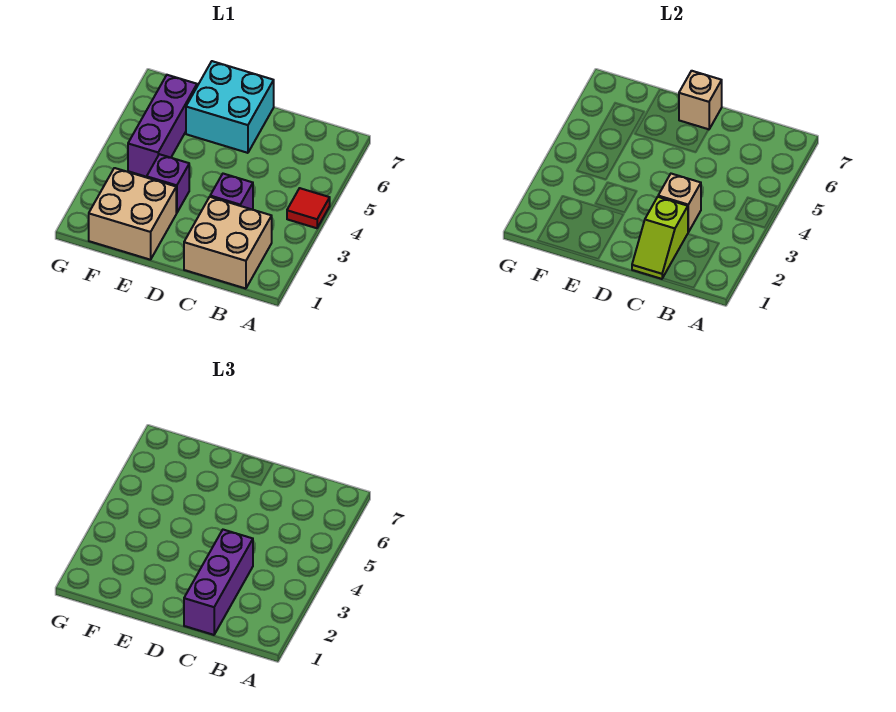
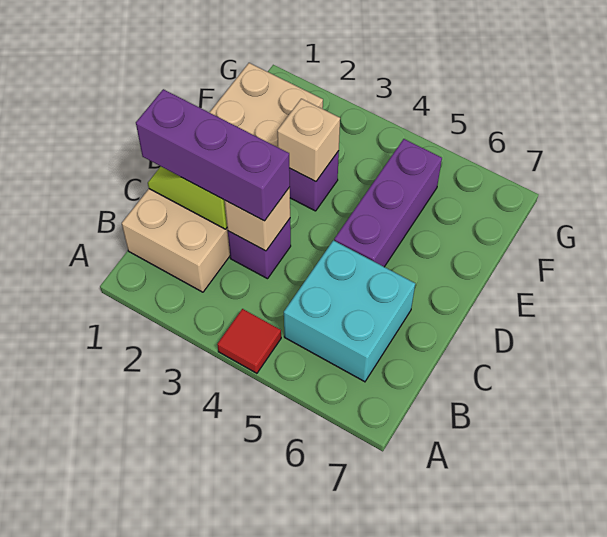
cyan 2x2 brick [186,61,274,153] -> cyan 2x2 brick moved to [284,240,415,382]
tan 1x1 brick [679,71,722,130] -> tan 1x1 brick moved to [277,99,340,182]
purple 1x3 brick [128,75,197,177] -> purple 1x3 brick turned to [334,139,442,267]

